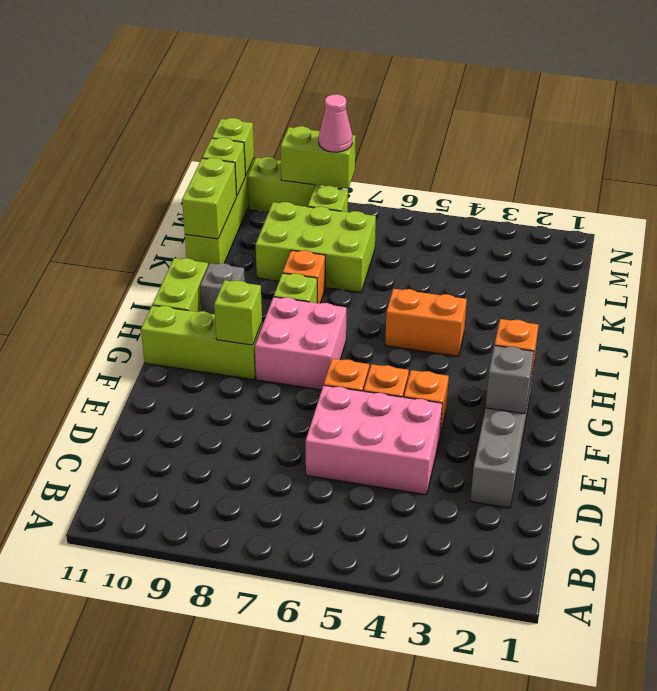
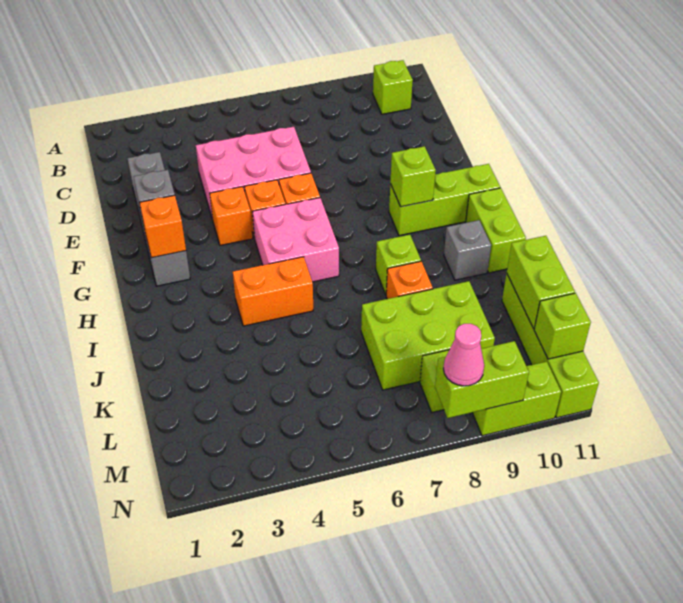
pink 2x2 brick [255,297,346,390] -> pink 2x2 brick moved to [252,198,339,282]
lime 1x1 brick [212,118,254,176] -> lime 1x1 brick moved to [373,60,413,114]

